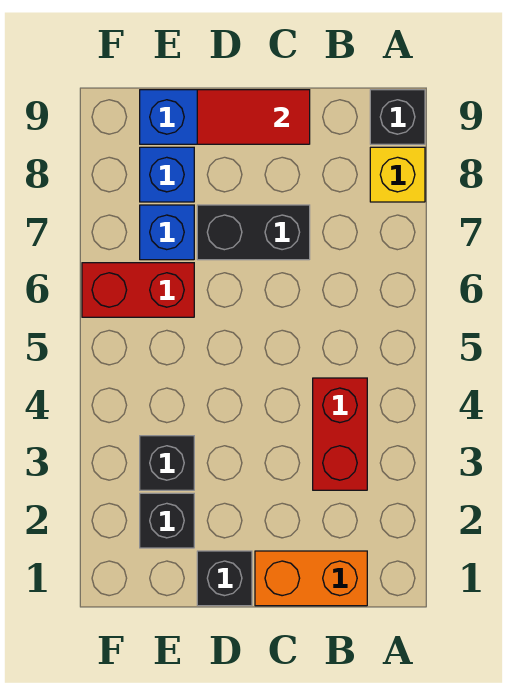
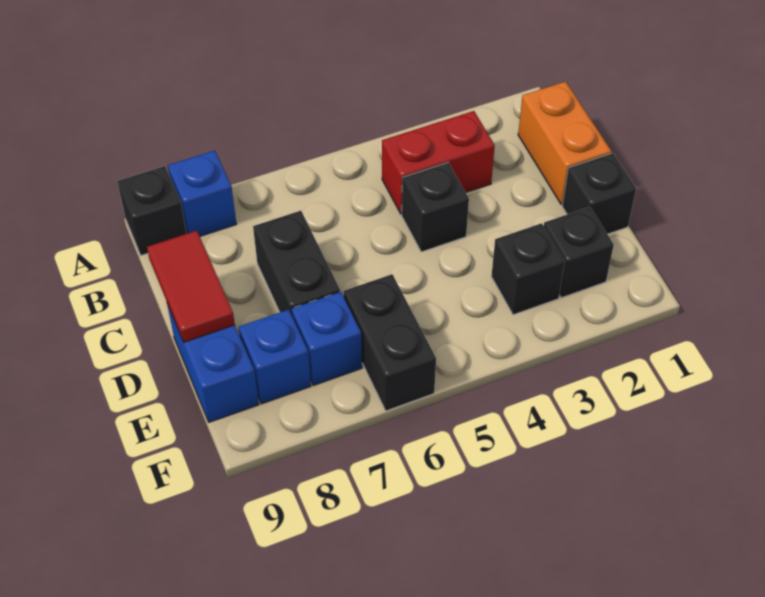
yellow 1x1 brick [370,147,425,202] -> blue 1x1 brick [168,151,236,236]
none -> black 1x1 brick [402,163,469,252]
red 1x2 brick [82,263,194,317] -> black 1x2 brick [344,274,436,411]

